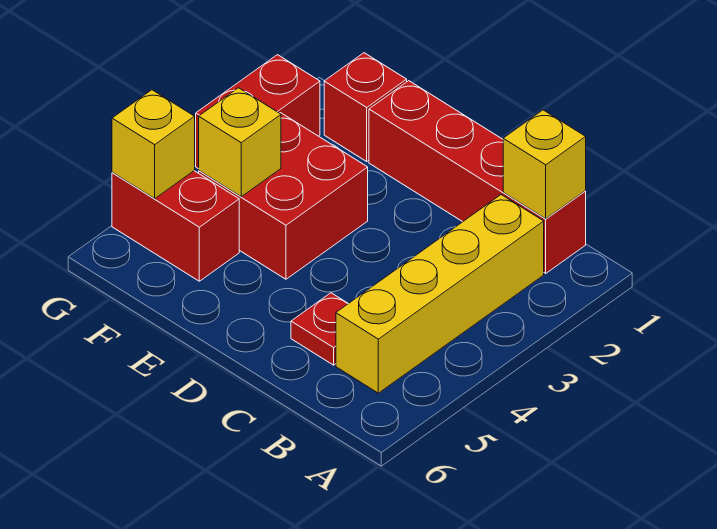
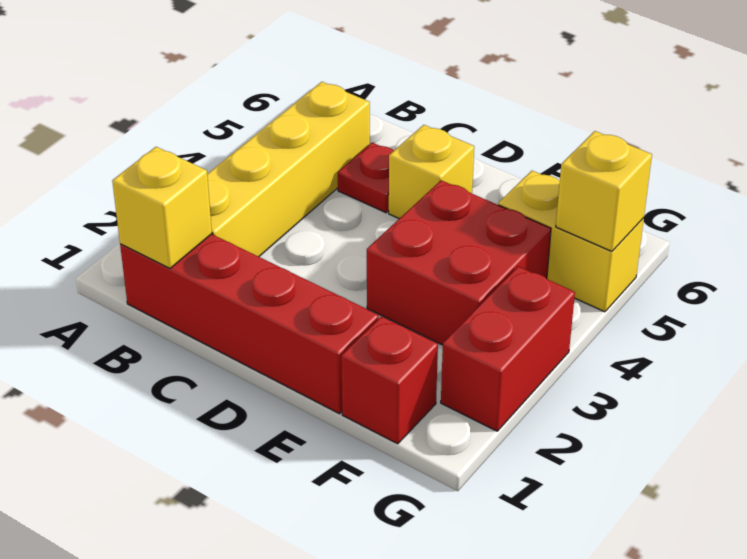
yellow 1x1 brick [199,88,281,197] -> yellow 1x1 brick moved to [389,125,474,219]
red 1x2 brick [112,171,239,281] -> yellow 1x2 brick [498,171,644,312]

